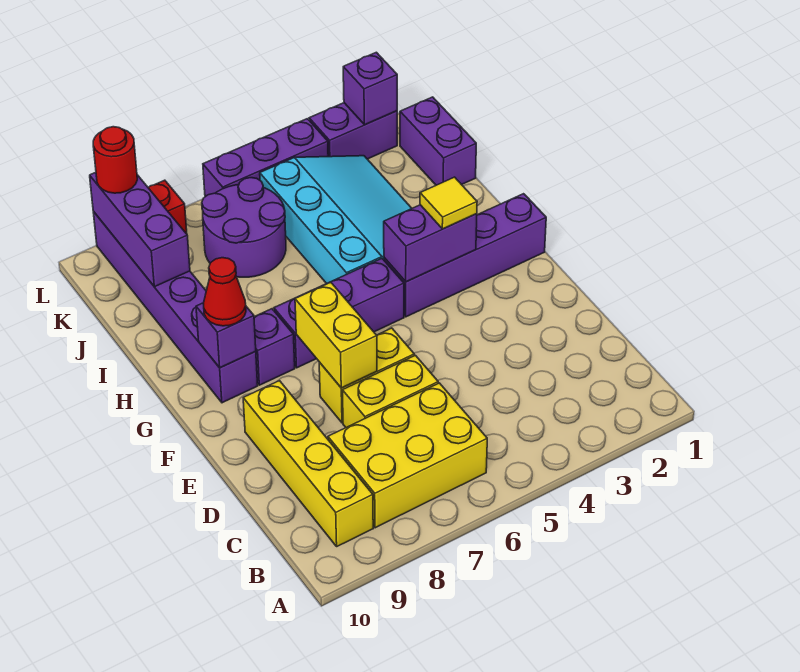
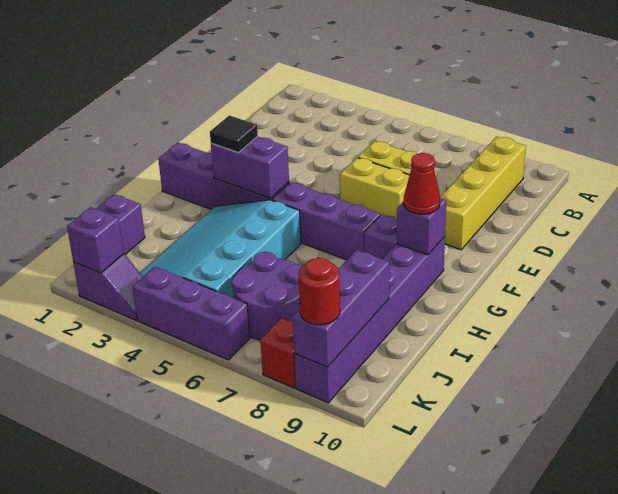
yellow 2x3 brick [328,383,487,528] -> none
yellow 1x2 brick [295,282,377,388] -> none
yellow 1x1 tile [420,177,477,229] -> black 1x1 tile [210,116,258,152]
purple 1x2 brick [309,103,397,159] -> purple 1x2 slope [73,254,143,320]

